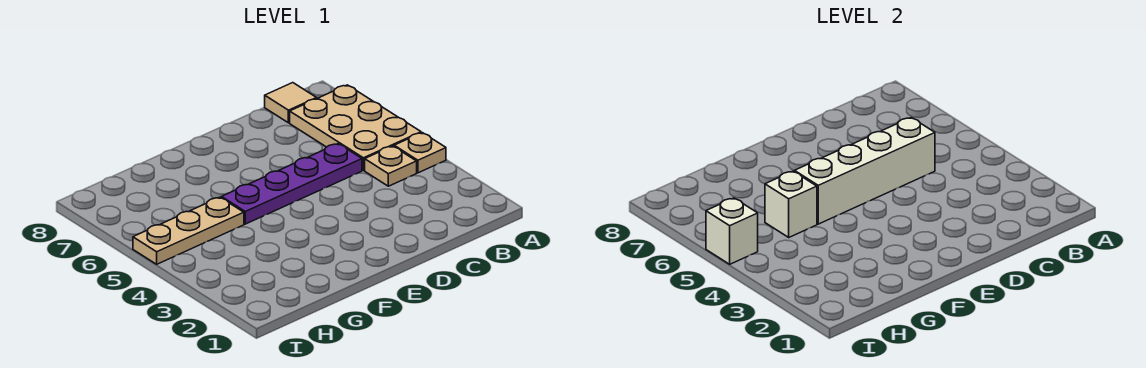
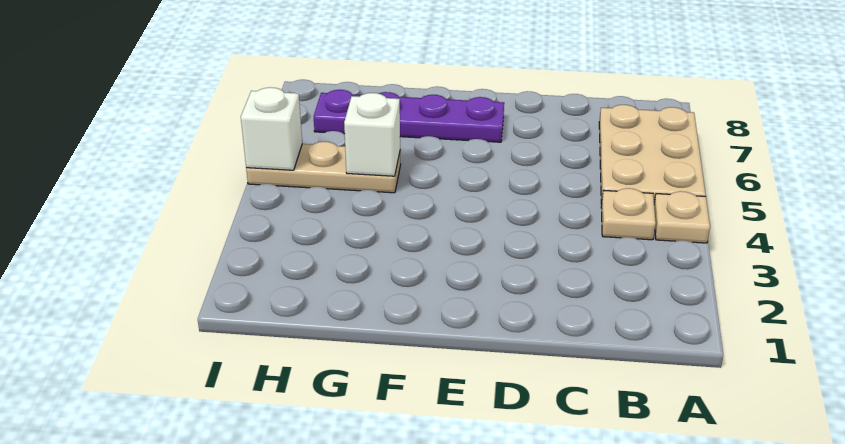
tan 1x1 tile [265,83,317,123] -> none
purple 1x4 plate [222,144,362,224] -> purple 1x4 plate moved to [314,90,504,142]
white 1x4 brick [795,118,935,224] -> none

